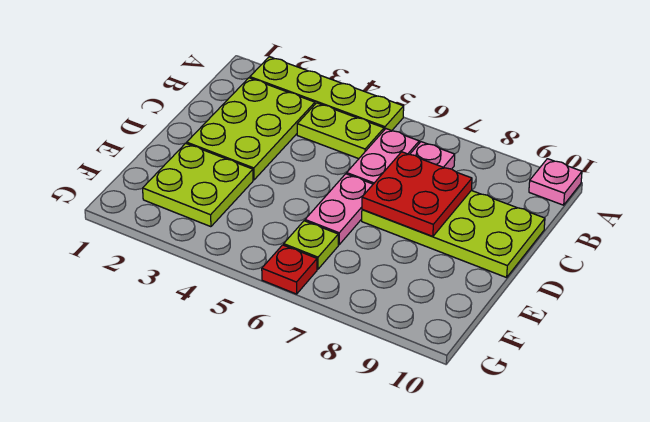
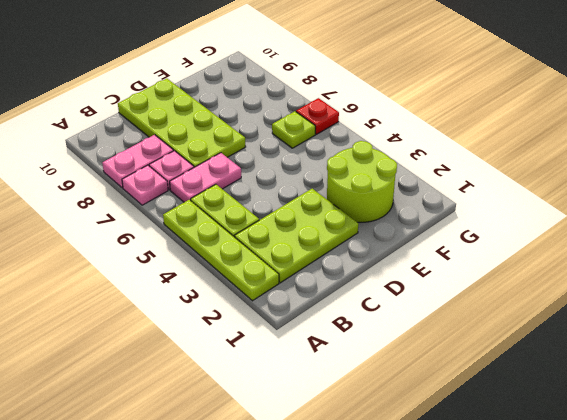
pink 1x1 plate [529,159,582,205] -> pink 1x1 plate moved to [122,165,168,205]
red 2x2 plate [362,152,472,237] -> none
pink 1x2 plate [305,174,373,245] -> pink 1x2 plate moved to [102,135,174,188]
lime 2x2 plate [143,143,253,227] -> lime 2x2 round brick [327,141,397,222]

